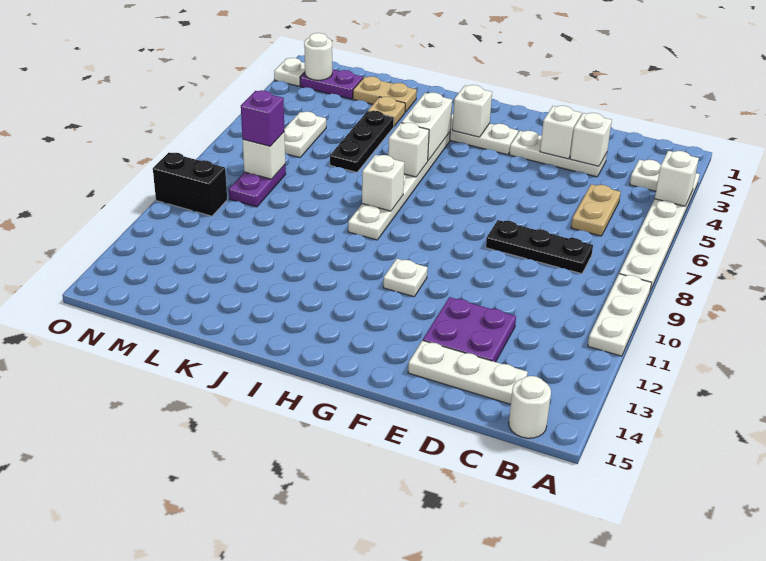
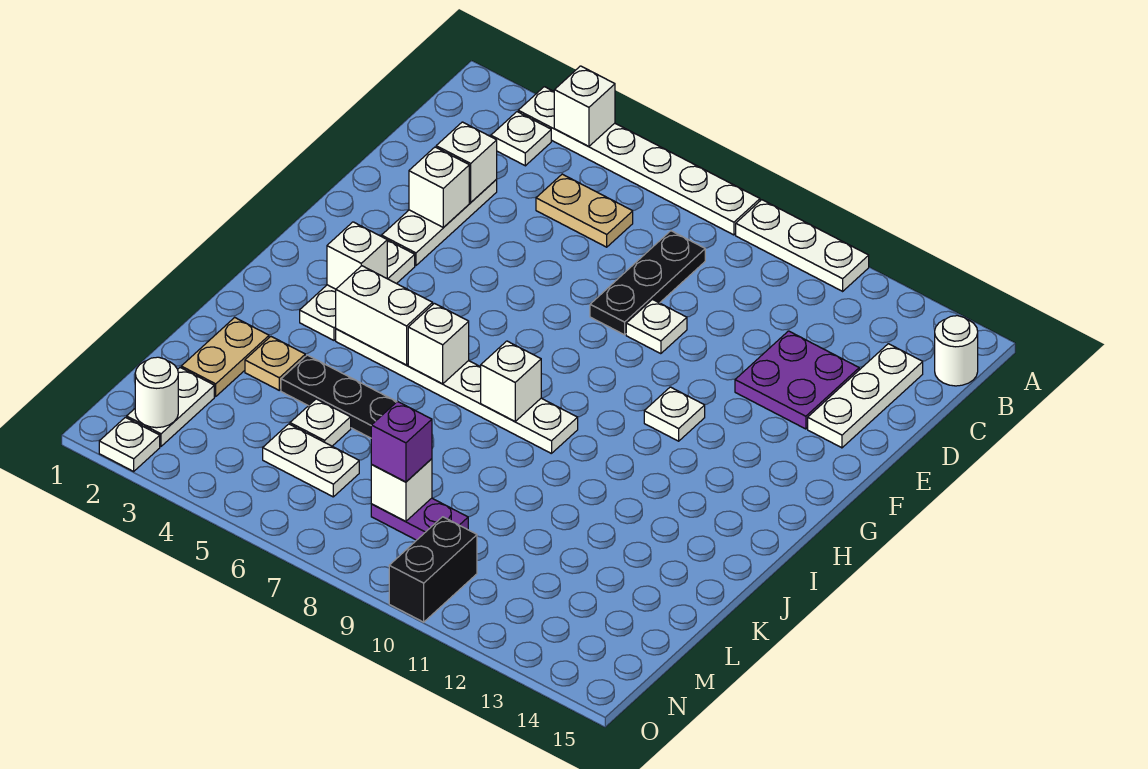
none -> white 1x1 plate [626,300,687,354]
none -> white 1x1 plate [290,399,351,446]
purple 1x2 plate [300,69,363,99] -> white 1x2 plate [127,368,214,446]

